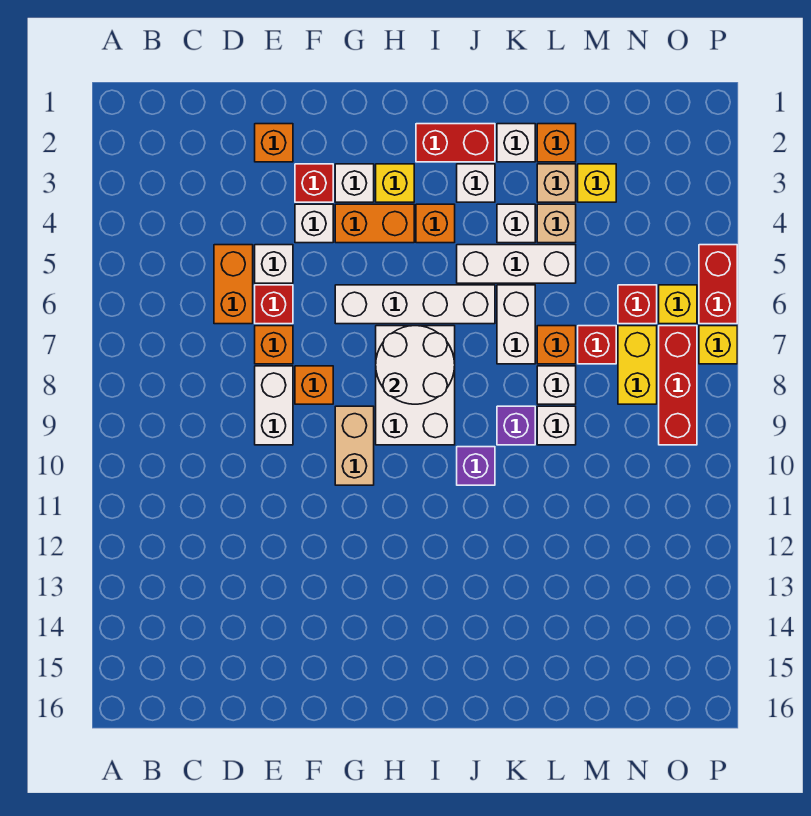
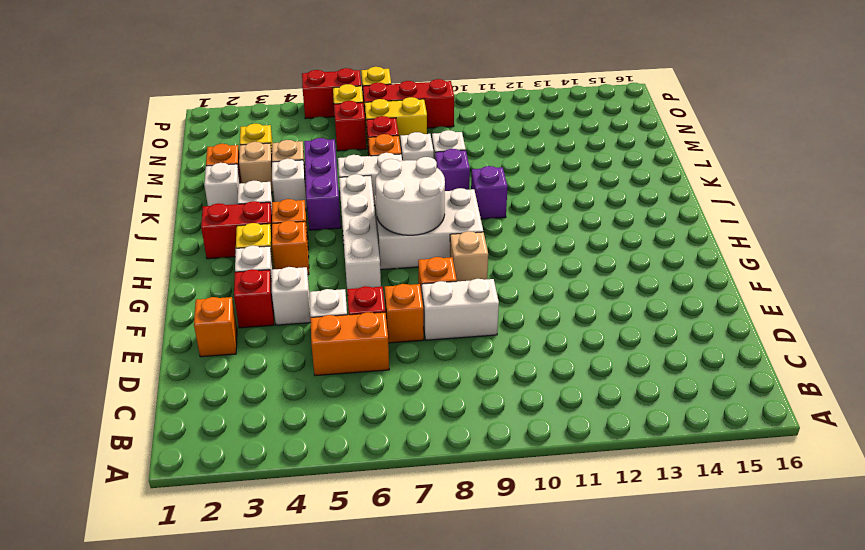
orange 1x2 brick [335,204,414,243] -> orange 1x1 brick [272,221,309,275]
tan 1x2 brick [335,406,374,485] -> tan 1x1 brick [450,231,488,281]
red 1x2 brick [416,124,495,162] -> red 1x2 brick turned to [201,201,272,259]
white 1x3 brick [457,245,576,283] -> purple 1x3 brick [304,138,341,230]

